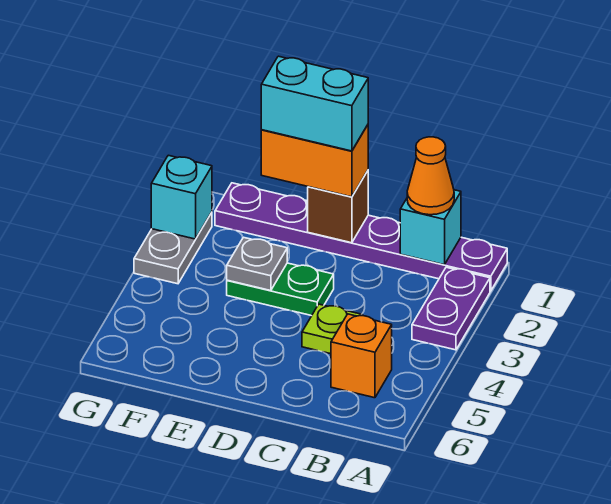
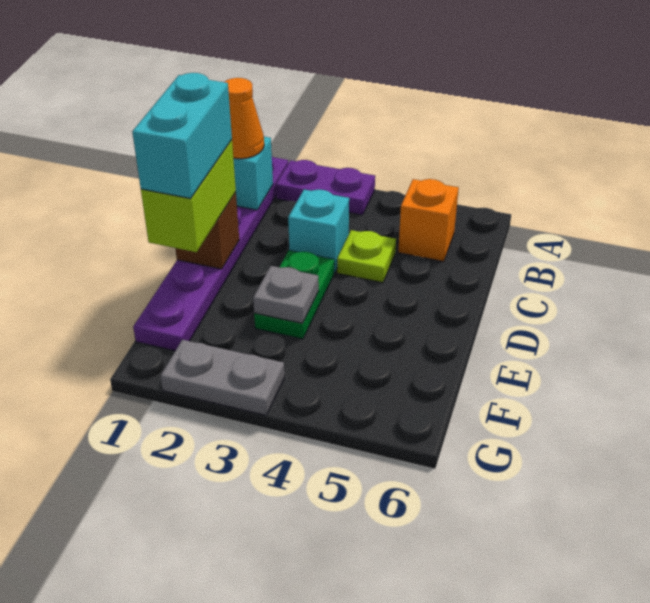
orange 1x2 brick [261,125,368,197] -> lime 1x2 brick [141,140,236,252]
cyan 1x1 brick [151,155,212,239] -> cyan 1x1 brick moved to [288,190,349,273]

